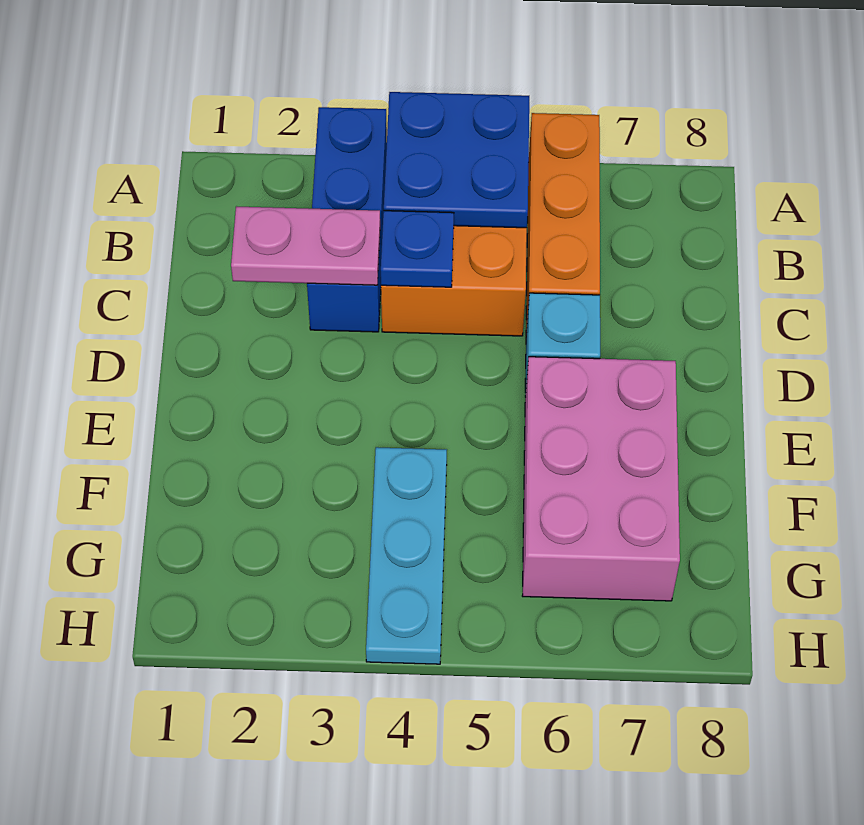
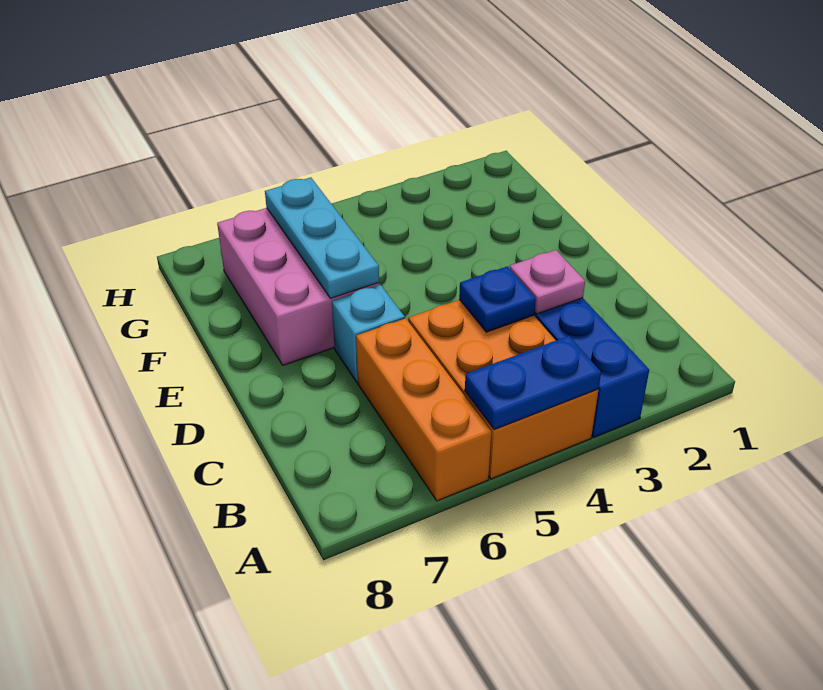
blue 2x2 plate [384,92,529,228] -> blue 1x2 plate [465,336,601,429]
pink 1x2 plate [231,206,380,285] -> pink 1x1 plate [510,250,585,314]
cyan 1x3 plate [366,447,447,664] -> cyan 1x3 plate moved to [265,177,379,298]

